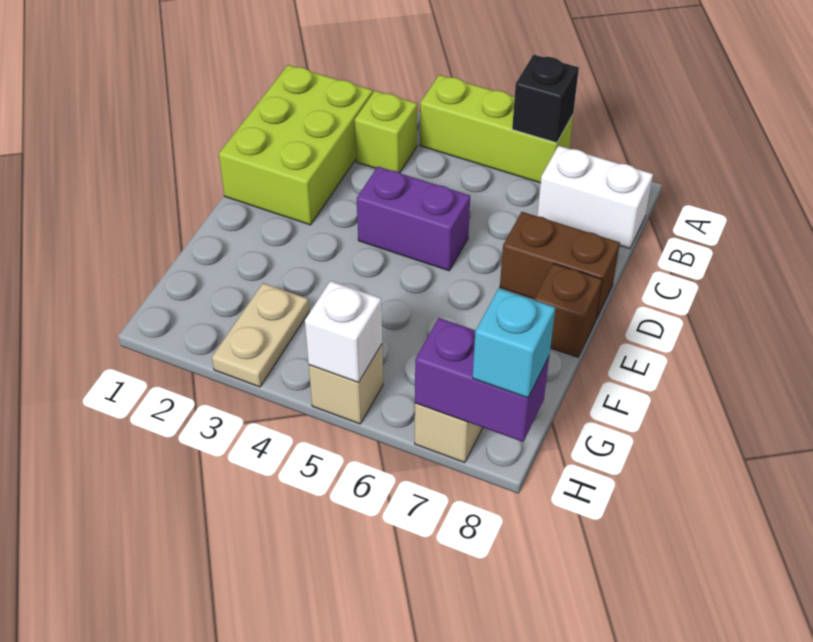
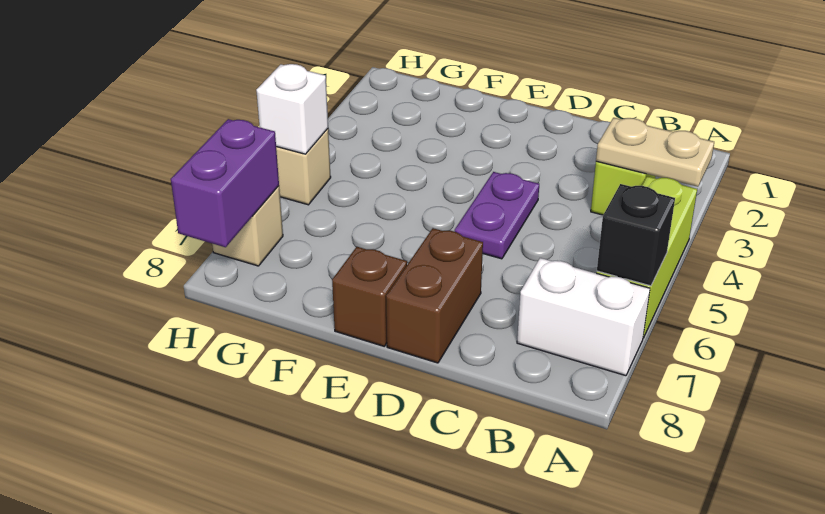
lime 2x3 brick [219,65,373,225] -> none
white 1x2 brick [537,146,653,248] -> white 1x2 brick turned to [517,258,650,376]
purple 1x2 brick [357,167,470,271] -> purple 1x2 plate [455,172,539,259]
tan 1x2 plate [212,283,309,387] -> tan 1x2 plate moved to [596,118,714,187]
cyan 1x1 brick [473,289,555,398] -> none

